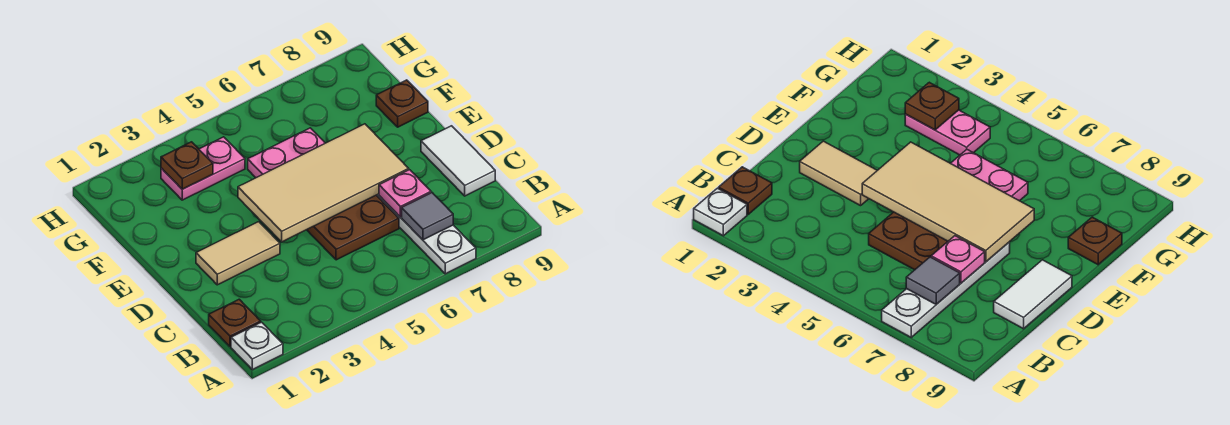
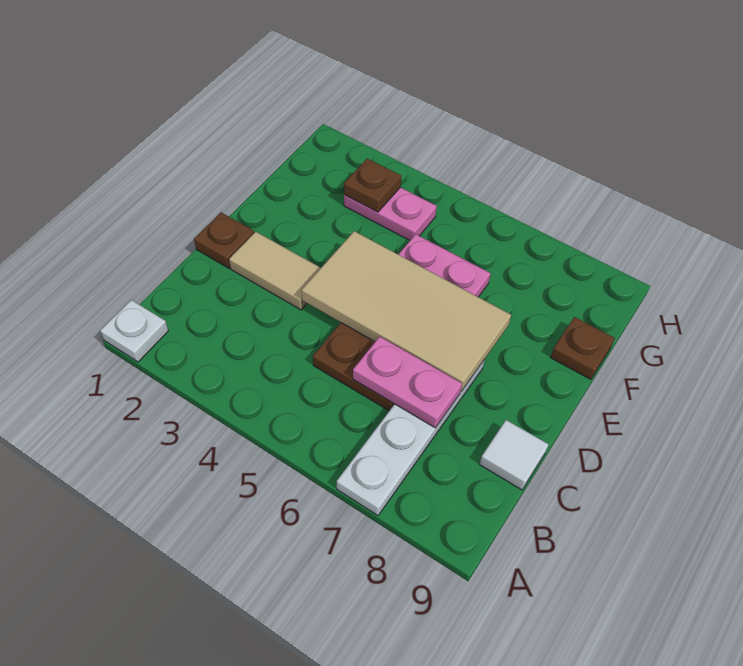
brown 1x1 plate [209,299,261,347] -> brown 1x1 plate moved to [194,213,254,268]
grey 1x1 tile [402,193,453,240] -> none
pink 1x1 plate [379,170,431,217] -> pink 1x2 plate [353,336,462,428]
white 1x2 tile [421,126,495,196] -> white 1x1 tile [479,420,549,490]

